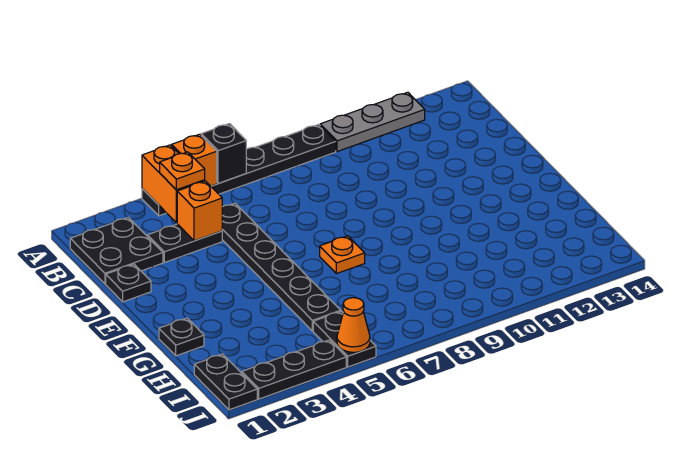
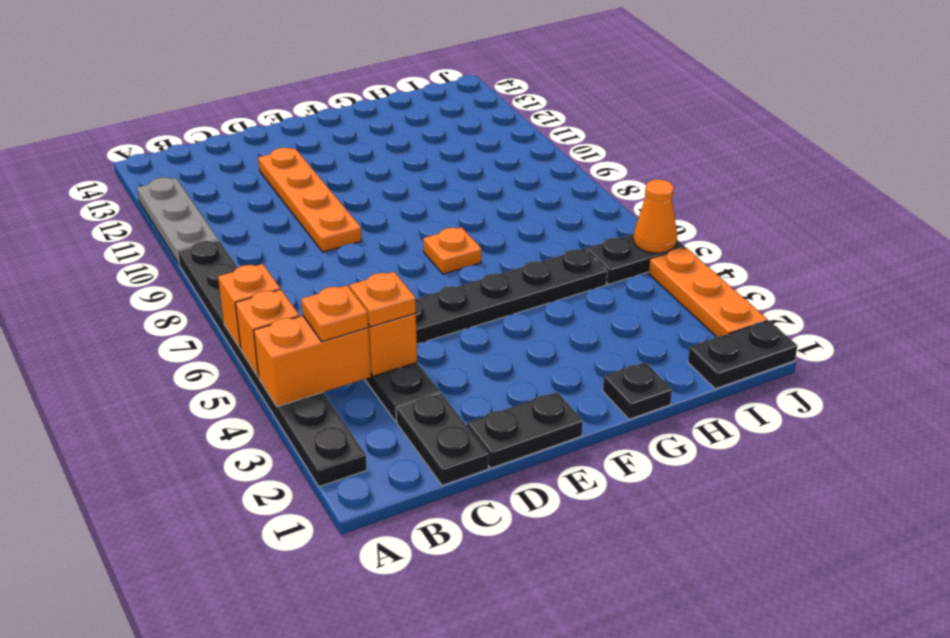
black 1x6 plate [142,124,336,216] -> black 1x8 plate [178,240,367,487]
black 1x1 brick [201,124,246,184] -> orange 1x1 brick [218,264,280,349]
black 2x2 plate [70,217,163,284] -> black 1x2 plate [396,393,488,485]
none -> orange 1x1 plate [350,272,416,327]
black 1x1 plate [106,264,151,302] -> black 1x2 plate [467,392,583,468]
none -> orange 1x4 plate [258,148,362,252]
black 1x3 plate [242,340,346,399] -> orange 1x3 plate [648,248,767,337]

